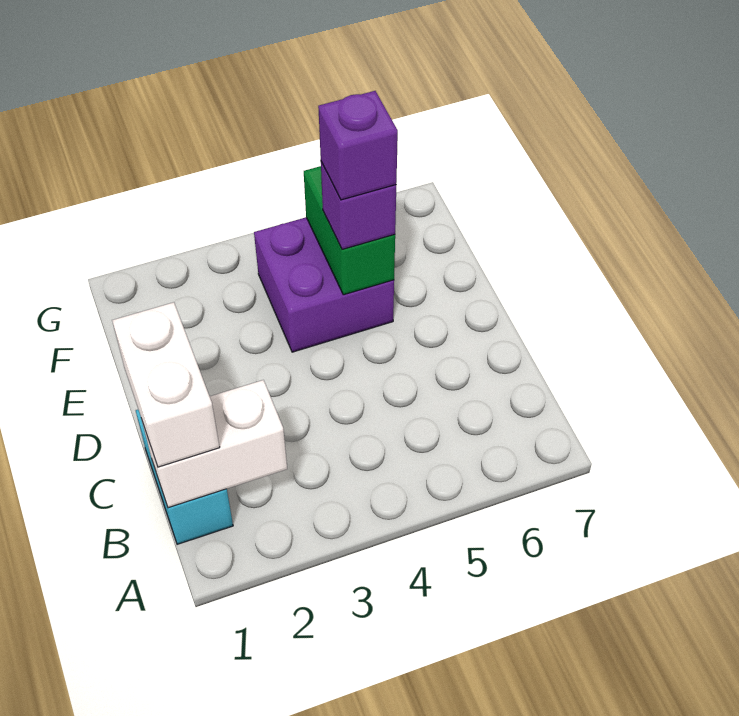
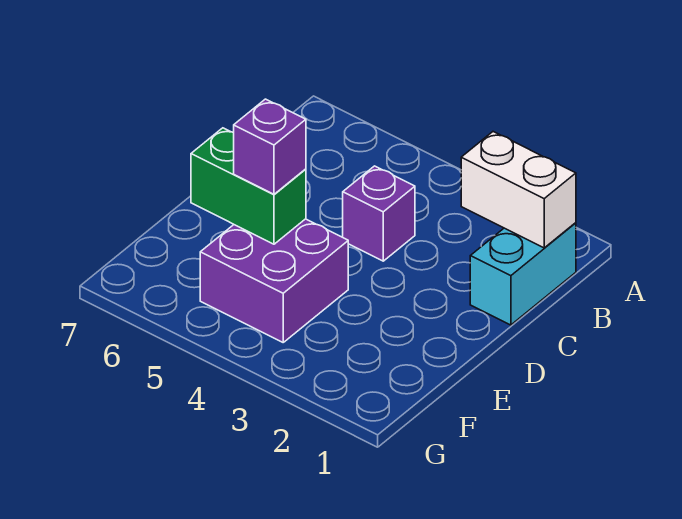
white 1x2 brick [112,302,220,467] -> none
green 1x2 brick [304,166,395,295] -> green 1x2 brick turned to [191,128,306,244]
purple 1x1 brick [318,91,398,200] -> purple 1x1 brick moved to [343,166,415,261]

